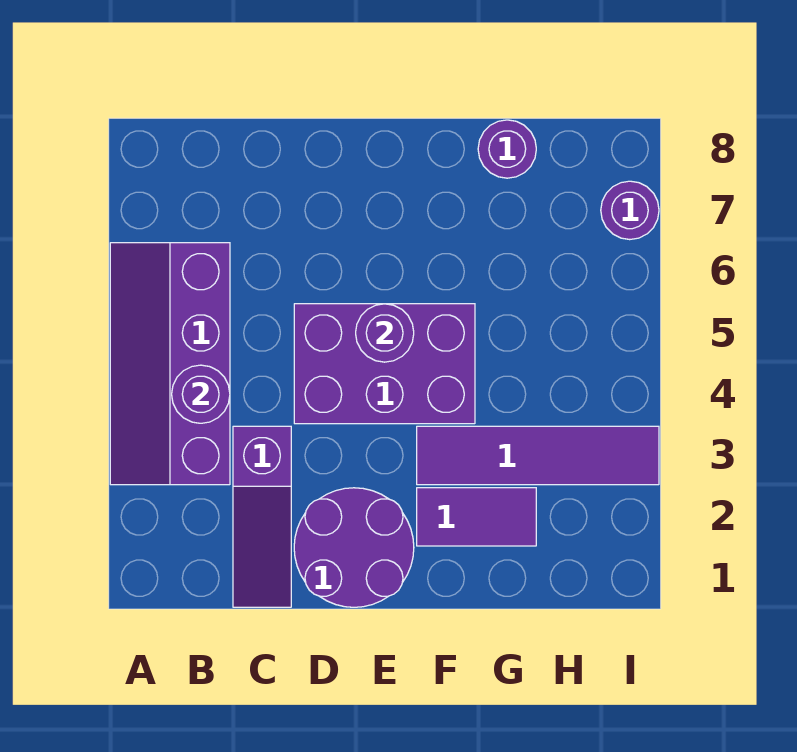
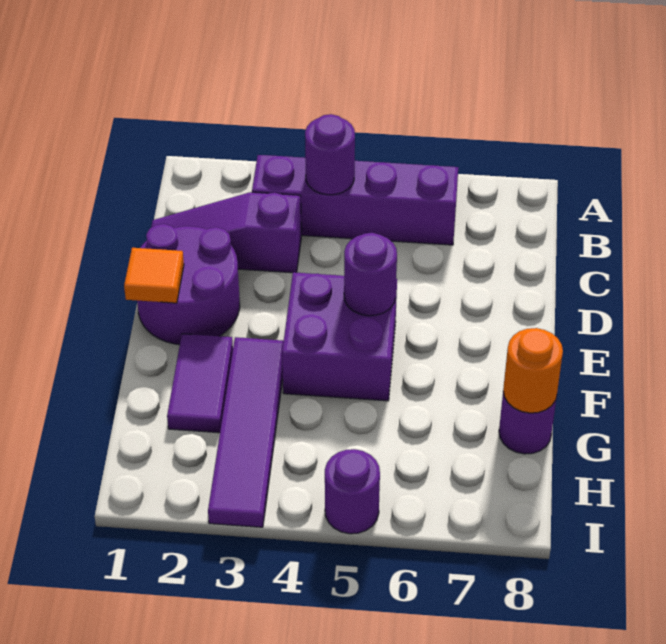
purple 2x3 brick [294,304,475,424] -> purple 2x2 brick [282,272,397,401]
none -> orange 1x1 tile [124,248,184,303]
none -> orange 1x1 round brick [503,328,563,413]
purple 1x1 round brick [601,181,659,240] -> purple 1x1 round brick moved to [325,449,380,534]

